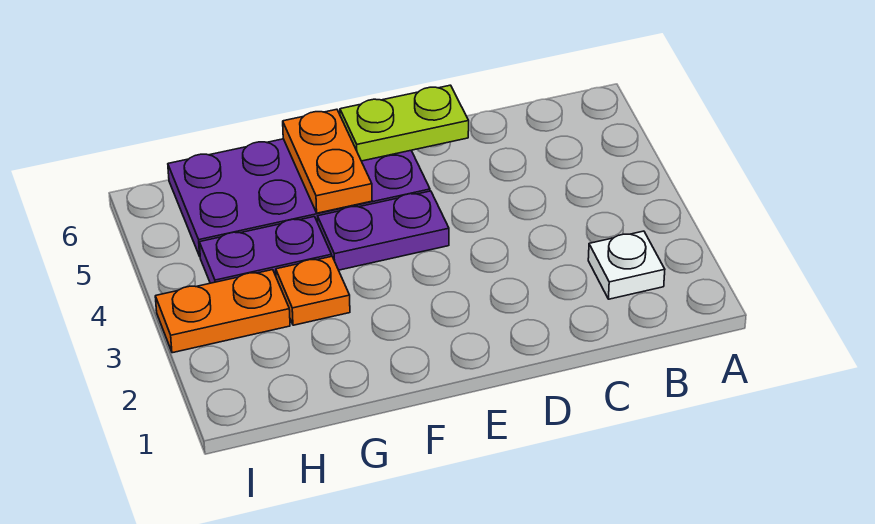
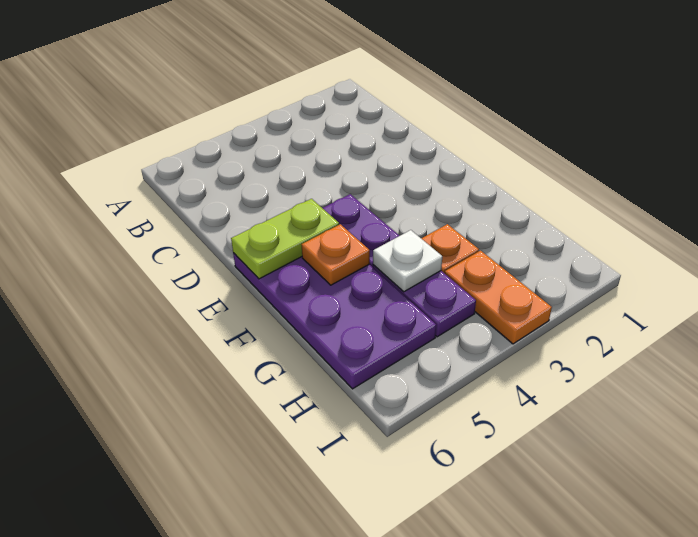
white 1x1 plate [588,231,665,299] -> white 1x1 plate moved to [373,230,442,292]
lime 1x2 plate [340,85,469,161] -> lime 1x2 plate turned to [231,199,339,279]
orange 1x2 plate [283,109,372,213] -> orange 1x1 plate [302,224,370,285]

